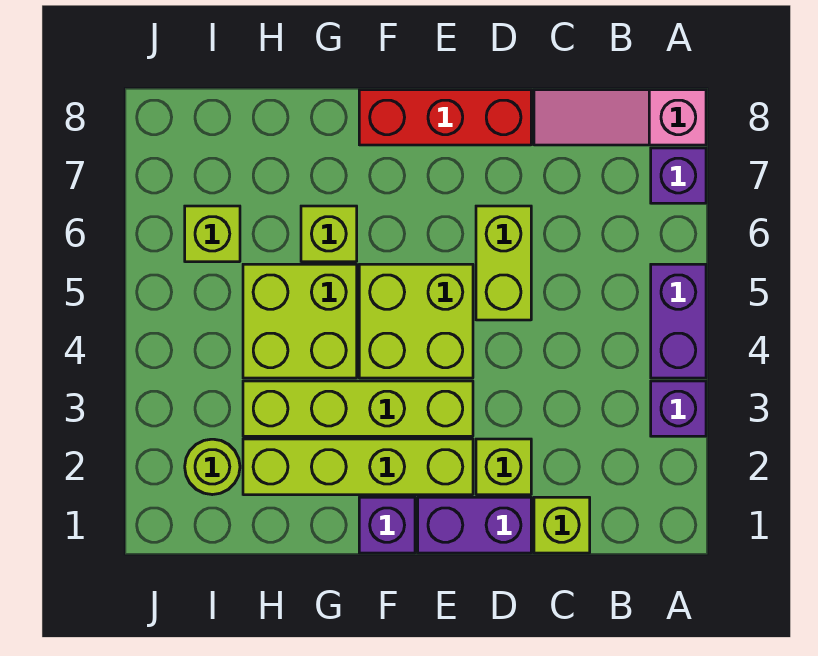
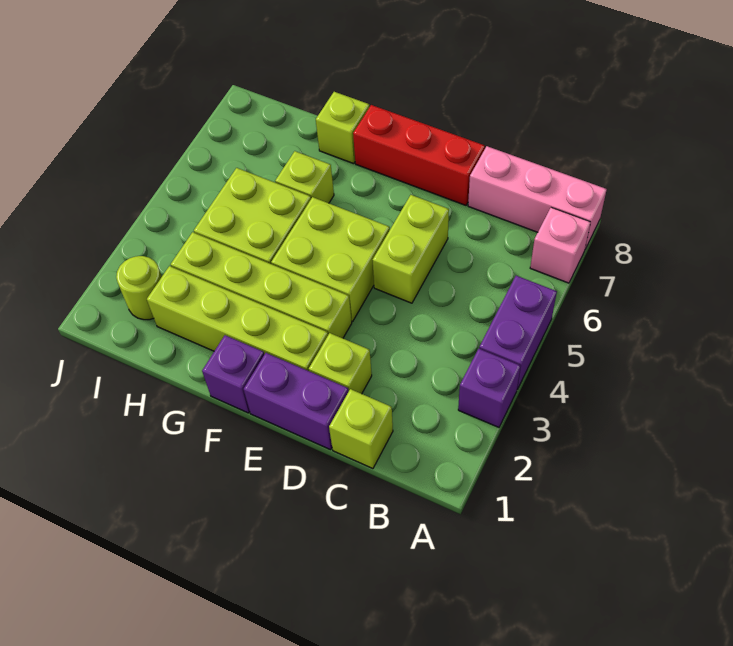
purple 1x1 brick [651,148,706,203] -> pink 1x1 brick [530,208,591,283]
pink 1x3 slope [534,90,706,145] -> pink 1x3 brick [468,146,607,249]
lime 1x1 brick [185,206,240,262] -> lime 1x1 brick moved to [316,92,369,164]

